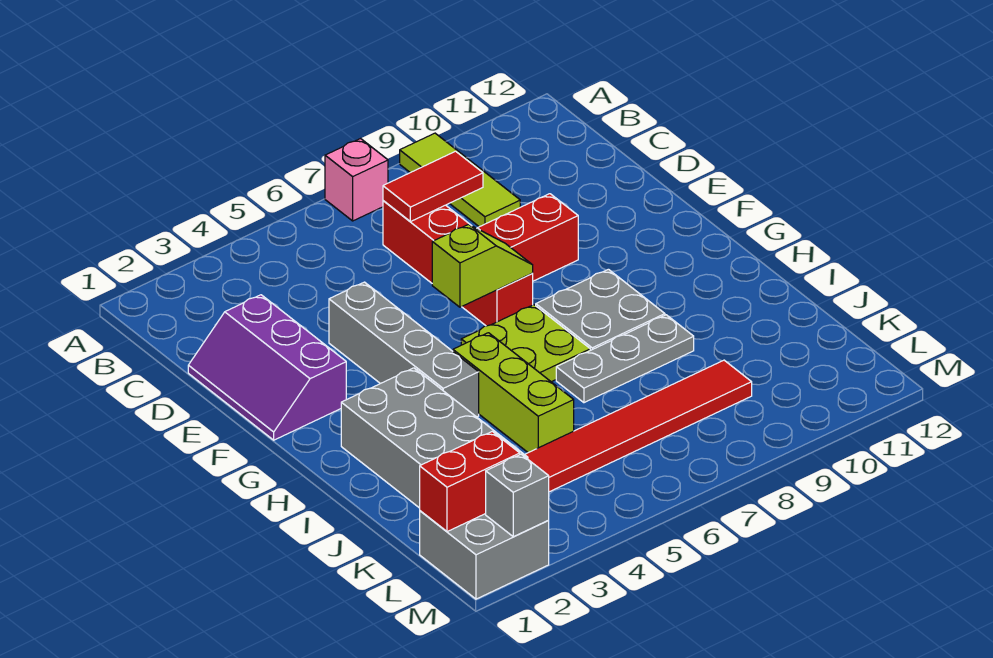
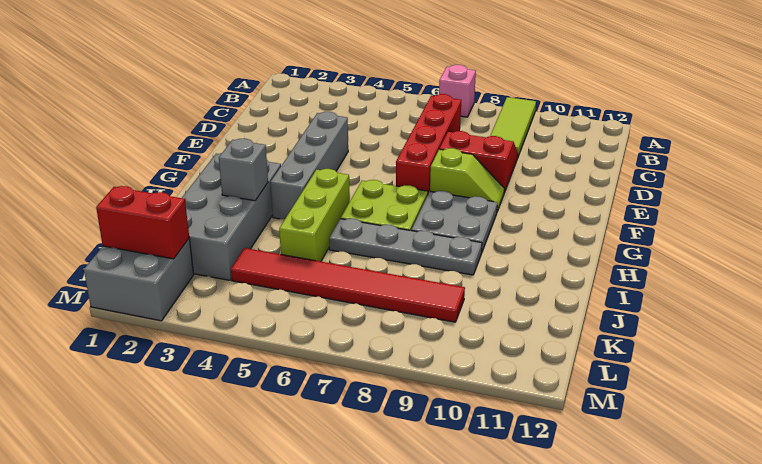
red 1x2 tile [383,151,483,222] -> none
purple 2x3 slope [188,295,346,440] -> none
lime 1x2 slope [432,224,533,307] -> lime 1x2 slope moved to [430,148,504,212]
grey 1x3 plate [556,315,694,403] -> grey 1x4 plate [329,219,482,275]
grey 1x1 brick [486,454,549,537] -> grey 1x1 brick moved to [219,139,268,201]

